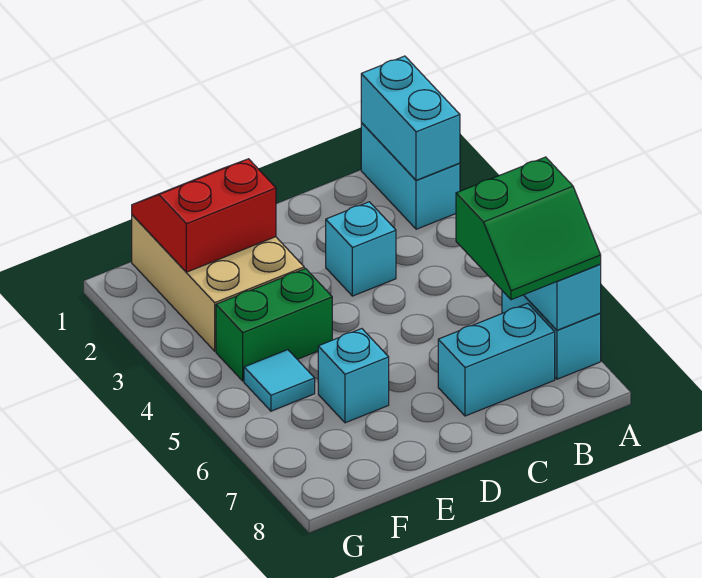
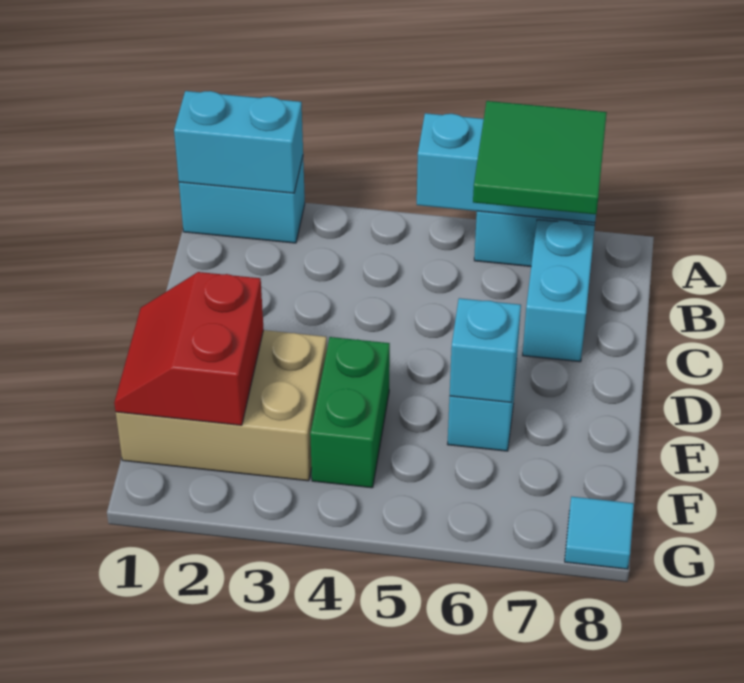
green 2x2 slope [456,157,601,300] -> green 2x2 tile [473,101,607,214]
cyan 1x1 brick [326,202,396,296] -> cyan 1x1 brick moved to [450,298,521,402]
cyan 1x1 tile [244,350,315,411] -> cyan 1x1 tile moved to [565,497,634,569]

